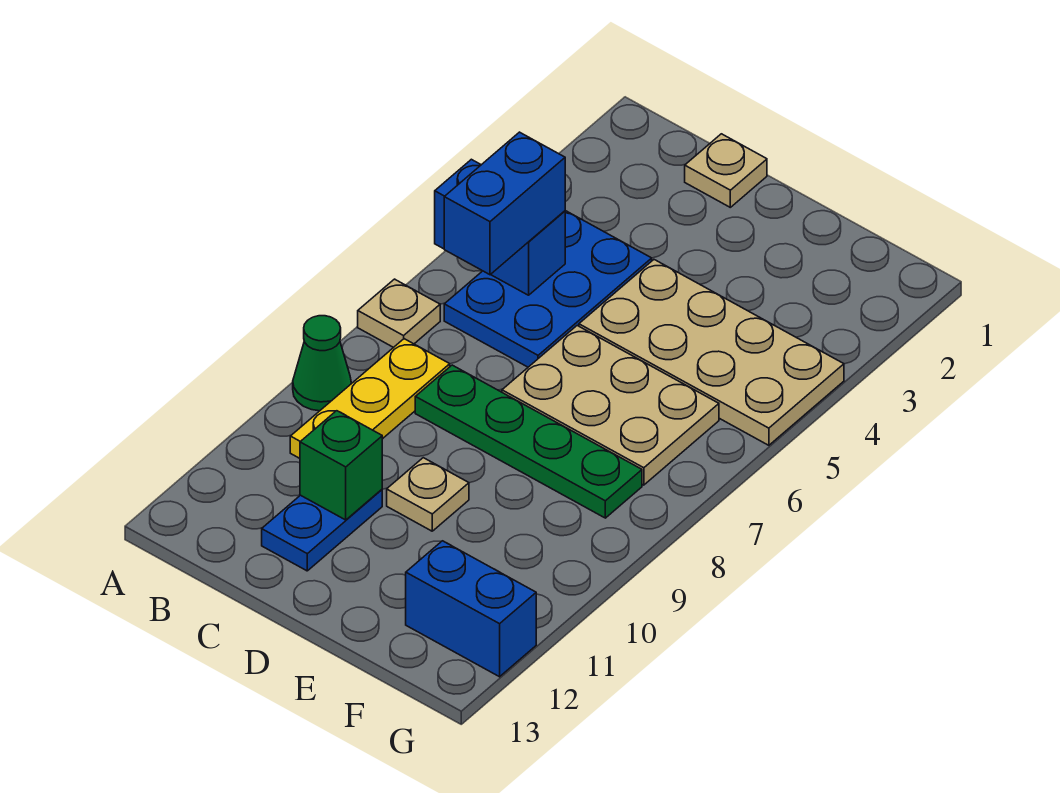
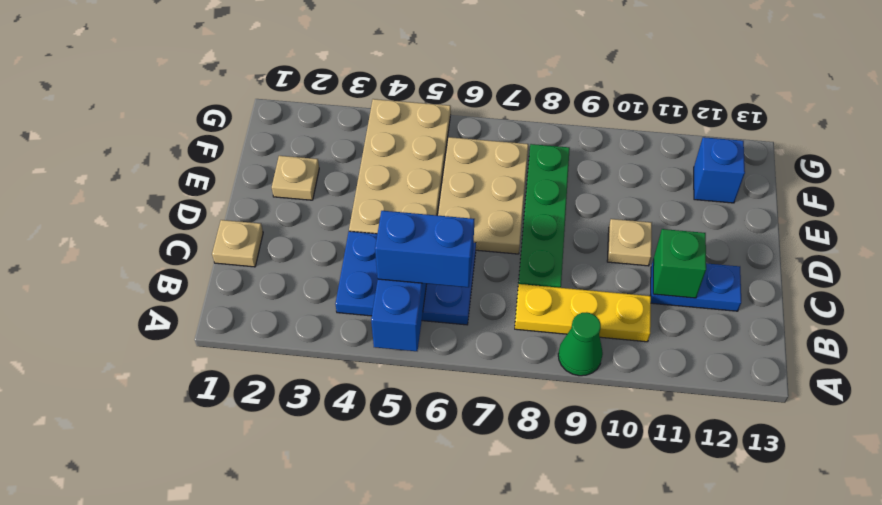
tan 1x1 plate [358,279,440,348] -> tan 1x1 plate moved to [272,156,319,200]
blue 1x2 brick [406,541,536,677] -> blue 1x1 brick [694,137,745,203]

